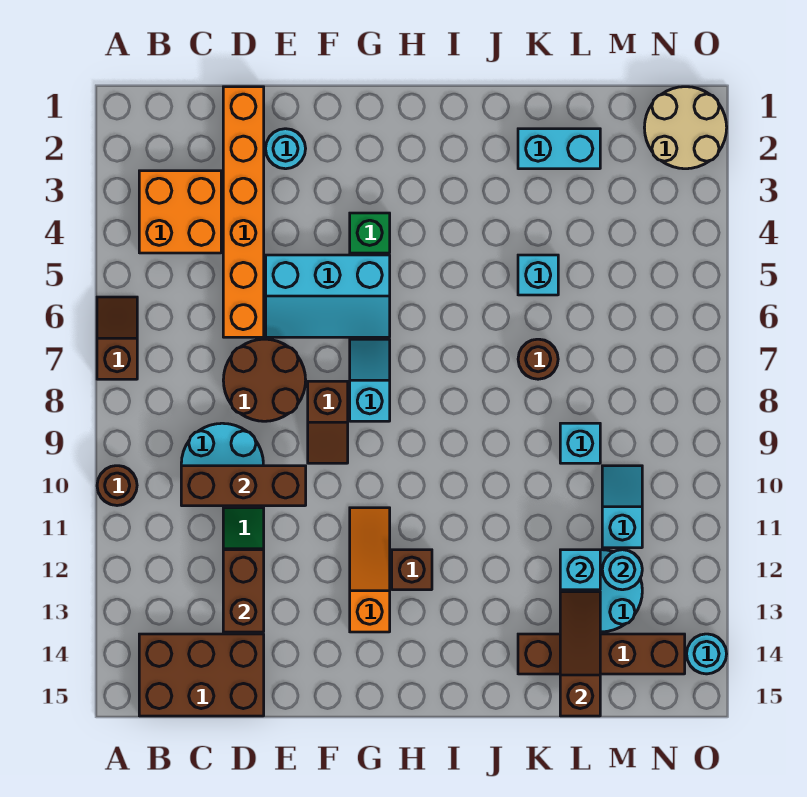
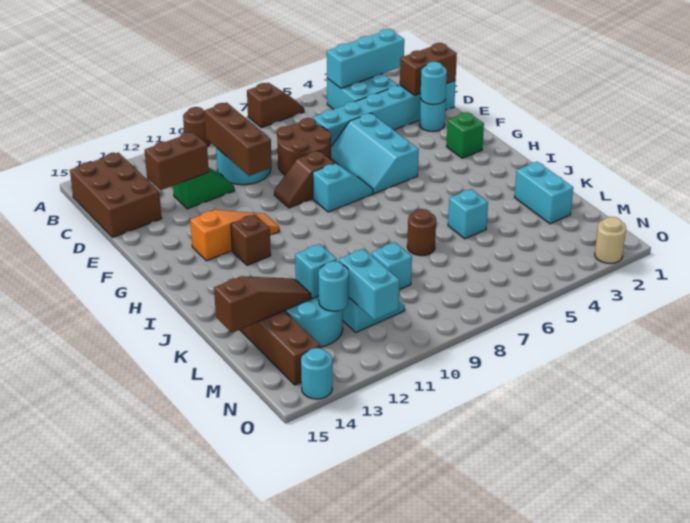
none -> cyan 1x3 brick [327,29,404,88]
orange 2x2 brick [139,171,221,253] -> cyan 2x2 brick [327,74,398,109]
orange 1x6 brick [223,87,264,337] -> cyan 1x6 brick [313,81,456,146]
none -> brown 1x2 brick [400,43,457,95]
none -> cyan 1x1 round brick [420,62,447,105]
green 1x1 brick [350,213,390,253] -> green 1x1 brick moved to [447,112,484,158]
none -> cyan 1x2 brick [339,249,399,320]
tan 2x2 round brick [644,87,727,169] -> tan 1x1 round brick [595,217,626,263]

